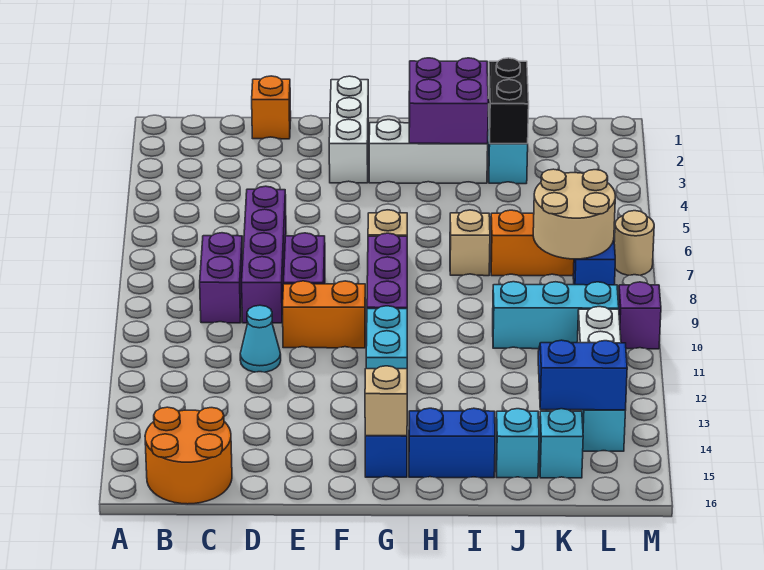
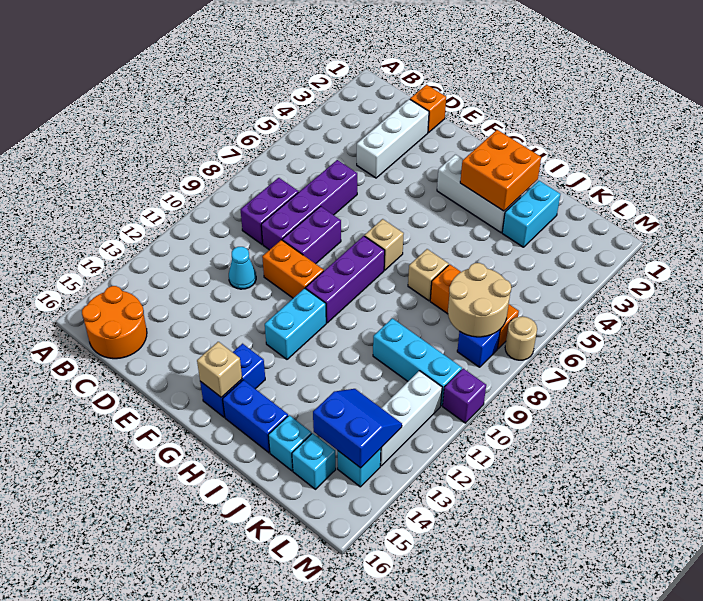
white 1x3 brick [329,76,368,183] -> white 1x3 brick moved to [357,99,429,178]
purple 2x2 brick [409,58,488,144] -> orange 2x2 brick [460,130,541,211]
black 1x2 brick [488,58,529,144] -> none

